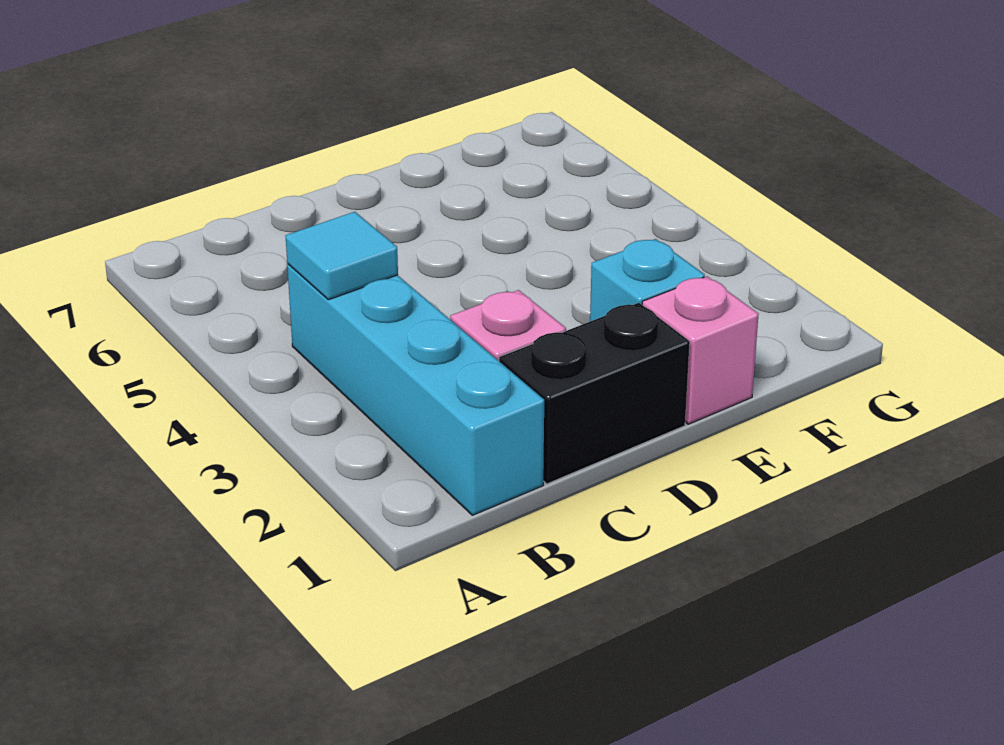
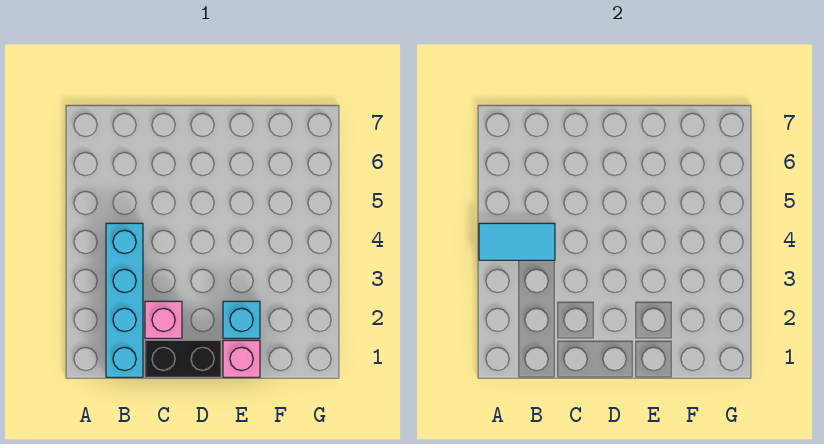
cyan 1x1 tile [286,212,398,300] -> cyan 1x2 tile [479,223,555,260]

